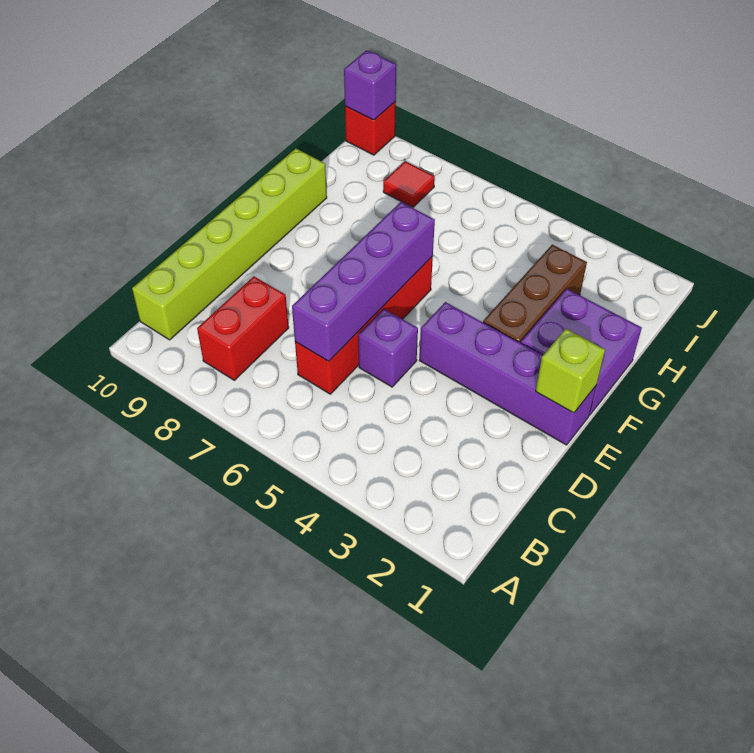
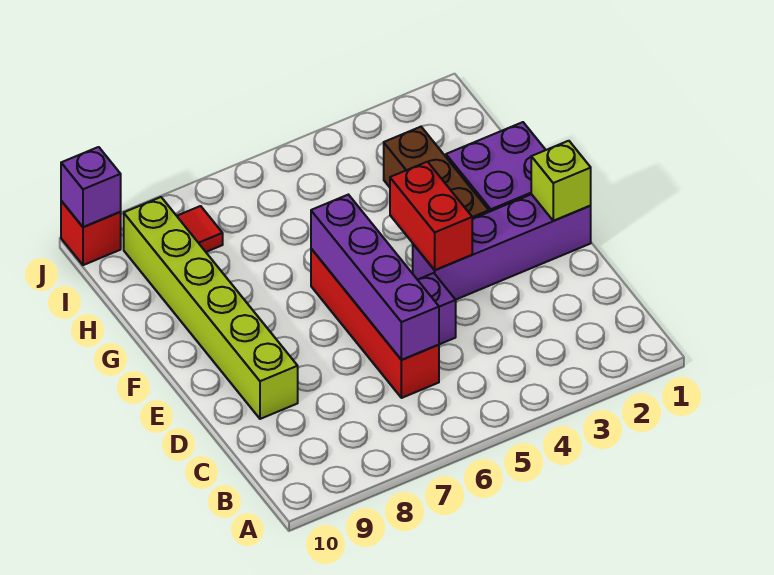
red 1x2 brick [197,276,289,380] -> red 1x2 brick moved to [390,162,472,270]
lime 1x6 brick [132,148,327,340] -> lime 1x6 brick moved to [124,197,298,419]

